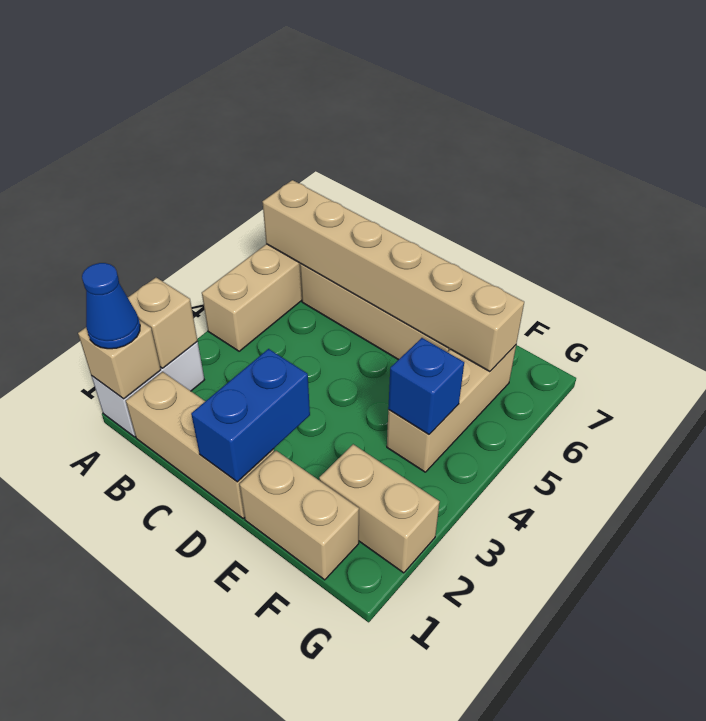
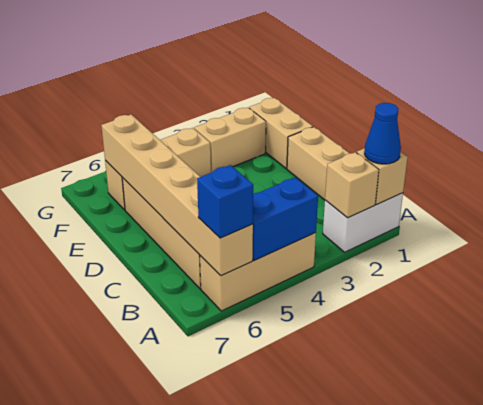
blue 1x2 brick [191,349,310,482] -> blue 1x2 brick moved to [253,177,318,261]
tan 1x2 brick [319,444,440,573] -> tan 1x2 brick turned to [194,107,266,173]
blue 1x1 brick [388,338,464,435] -> blue 1x1 brick moved to [197,165,253,238]

